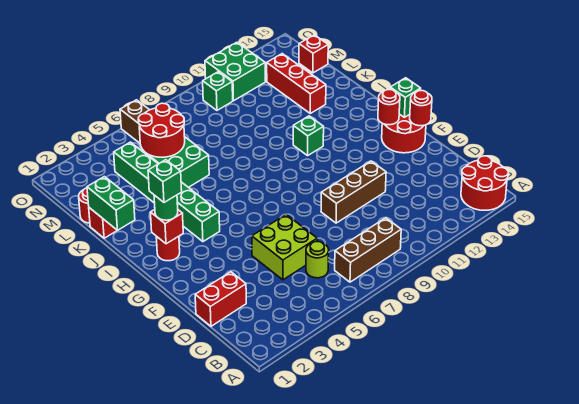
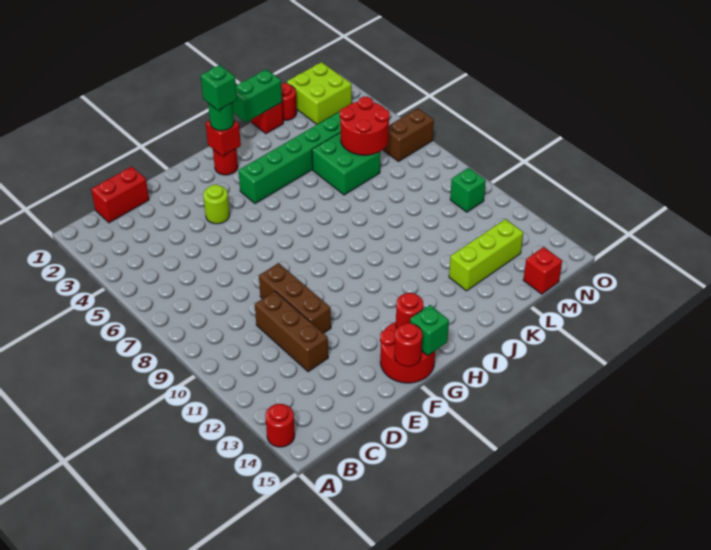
red 2x2 round brick [461,156,508,210] -> red 1x1 round brick [265,404,295,447]
brown 1x3 brick [335,218,401,282] -> brown 1x3 brick moved to [255,291,328,372]
lime 1x1 round brick [306,242,329,278] -> lime 1x1 round brick moved to [203,185,230,224]
red 1x2 brick [195,272,246,326] -> red 1x2 brick turned to [91,167,149,223]
lime 2x2 brick [252,215,317,280] -> lime 2x2 brick moved to [287,62,352,124]
green 1x1 brick [293,116,324,156] -> none
red 1x3 brick [267,54,326,113] -> lime 1x3 brick [449,219,523,291]
green 2x2 brick [205,42,265,101] -> none

